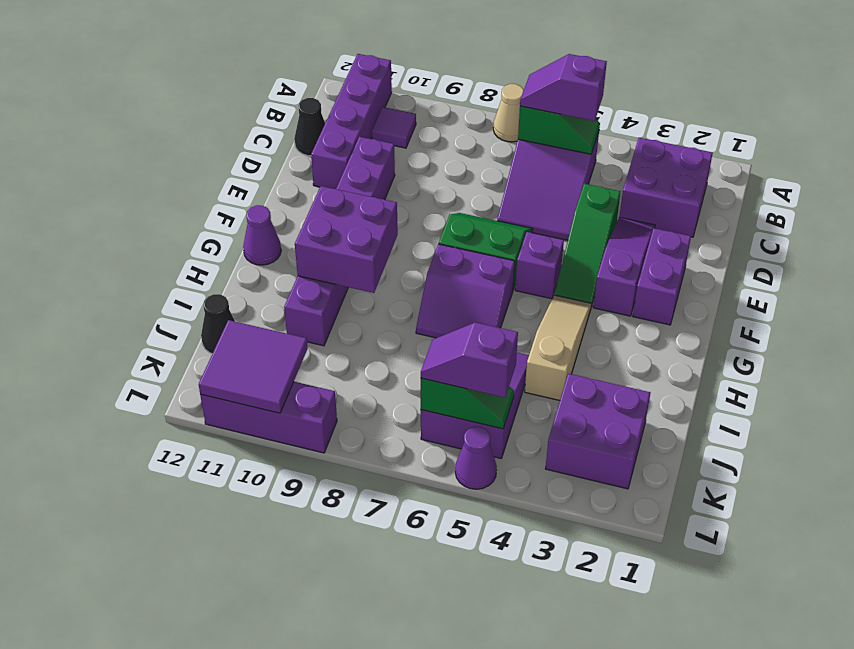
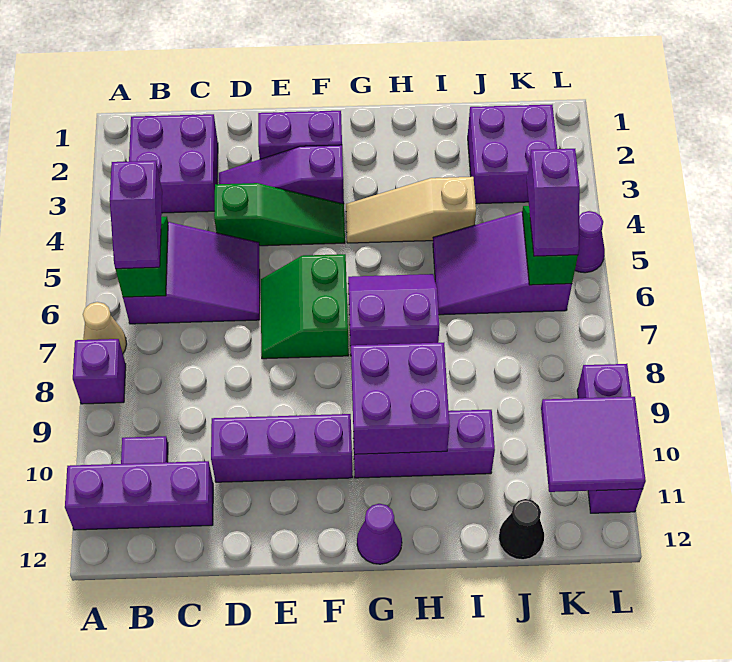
purple 1x4 brick [311,54,392,189] -> purple 1x3 brick [65,461,213,530]
black 1x1 cone [294,98,325,156] -> none
purple 1x1 brick [515,232,564,299] -> purple 1x1 brick moved to [73,339,126,404]
purple 2x2 slope [416,244,515,338] -> purple 2x2 slope turned to [348,274,439,345]

